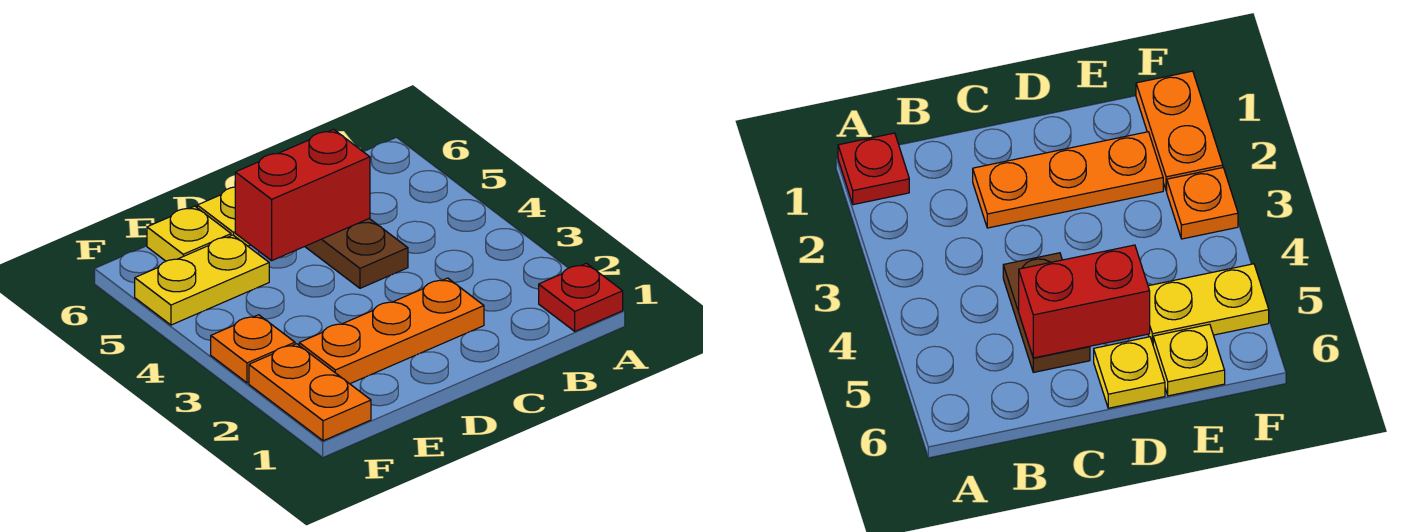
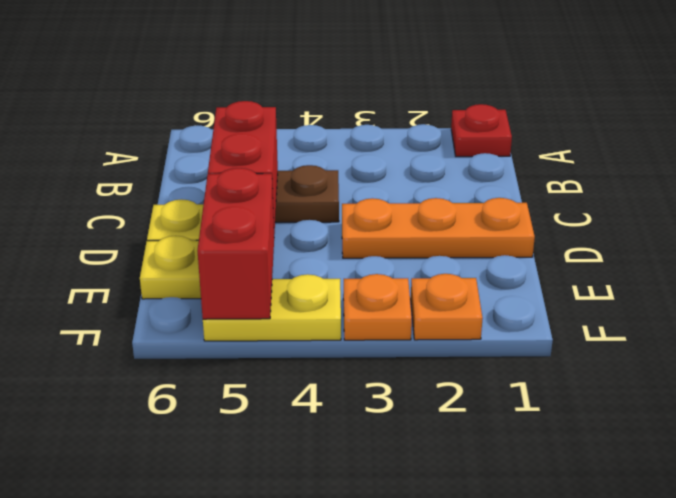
orange 1x3 plate [299,278,484,384] -> orange 1x3 plate turned to [342,198,535,258]
yellow 1x2 plate [135,235,269,325] -> yellow 1x2 plate turned to [203,274,341,341]
none -> red 1x2 brick [198,168,274,319]
orange 1x2 plate [249,344,371,441] -> orange 1x1 plate [411,274,483,340]

